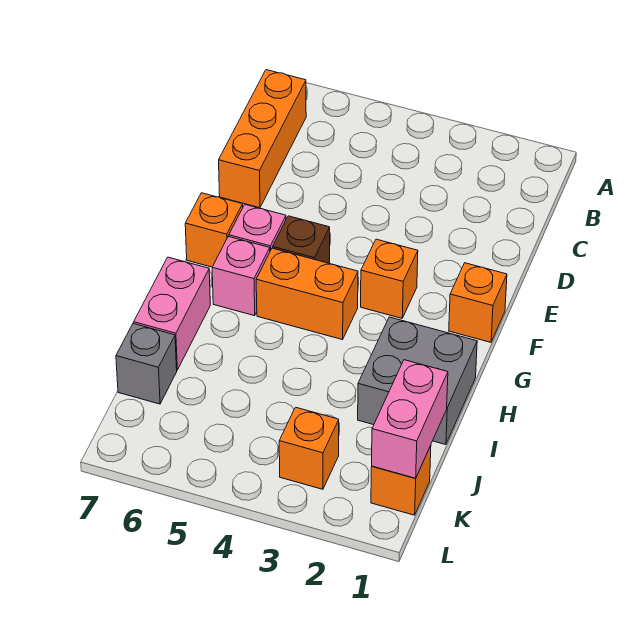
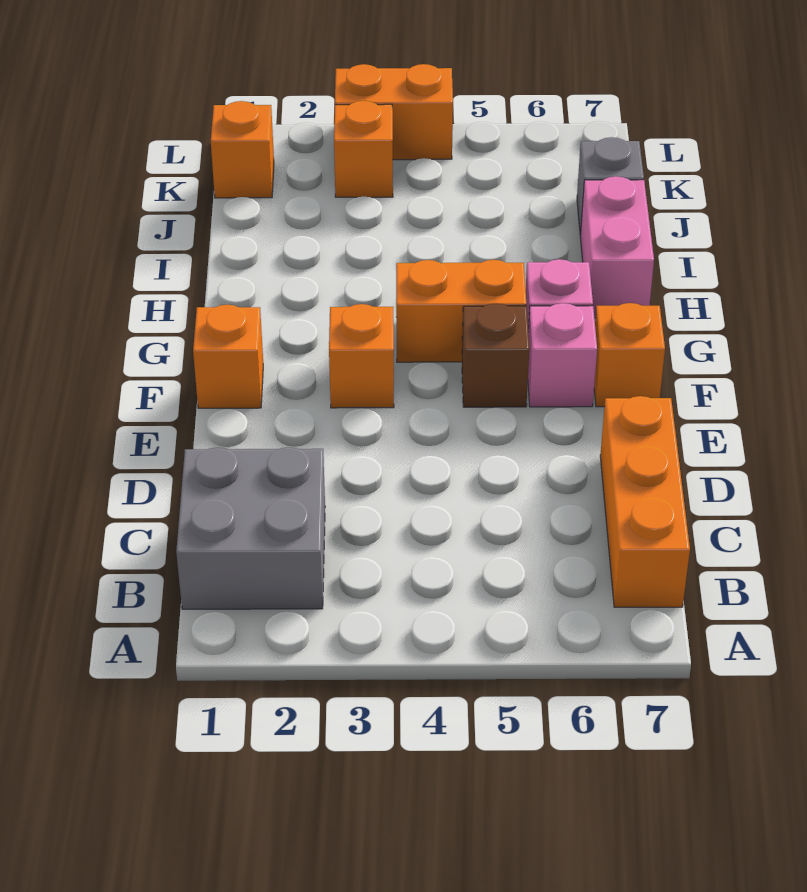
grey 2x2 brick [358,317,477,445] -> grey 2x2 brick moved to [176,447,325,609]
pink 1x2 brick [372,360,448,478] -> none
none -> orange 1x2 brick [335,64,453,160]

